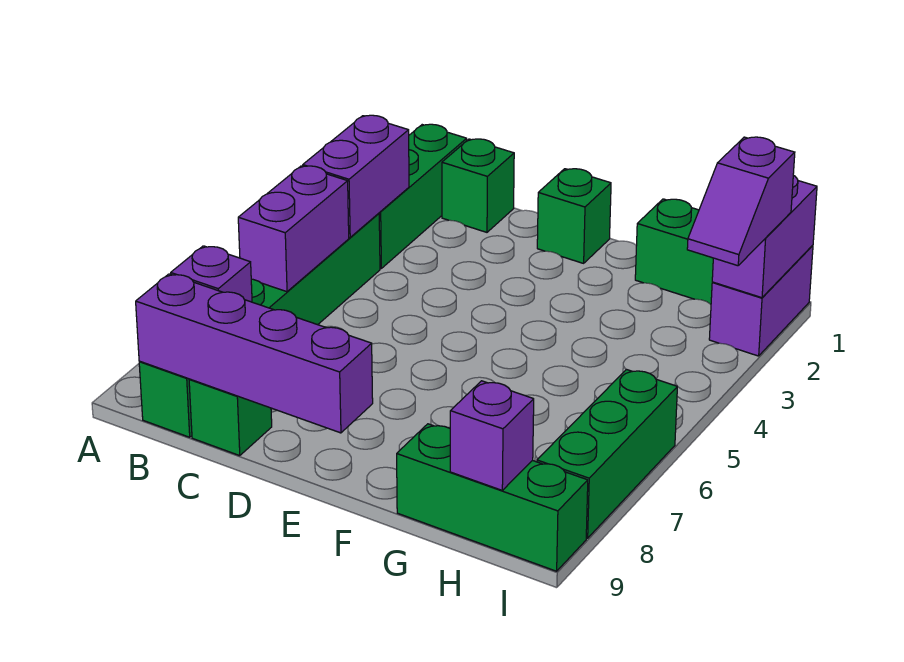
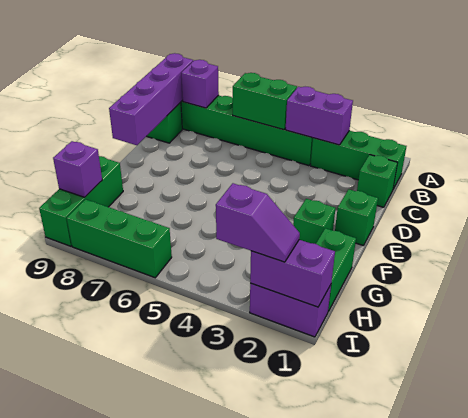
purple 1x2 brick [238,166,349,292] -> green 1x2 brick [233,73,297,130]
none -> green 1x1 brick [293,199,336,244]
purple 1x2 slope [687,137,795,266] -> purple 1x2 slope turned to [216,183,300,262]

